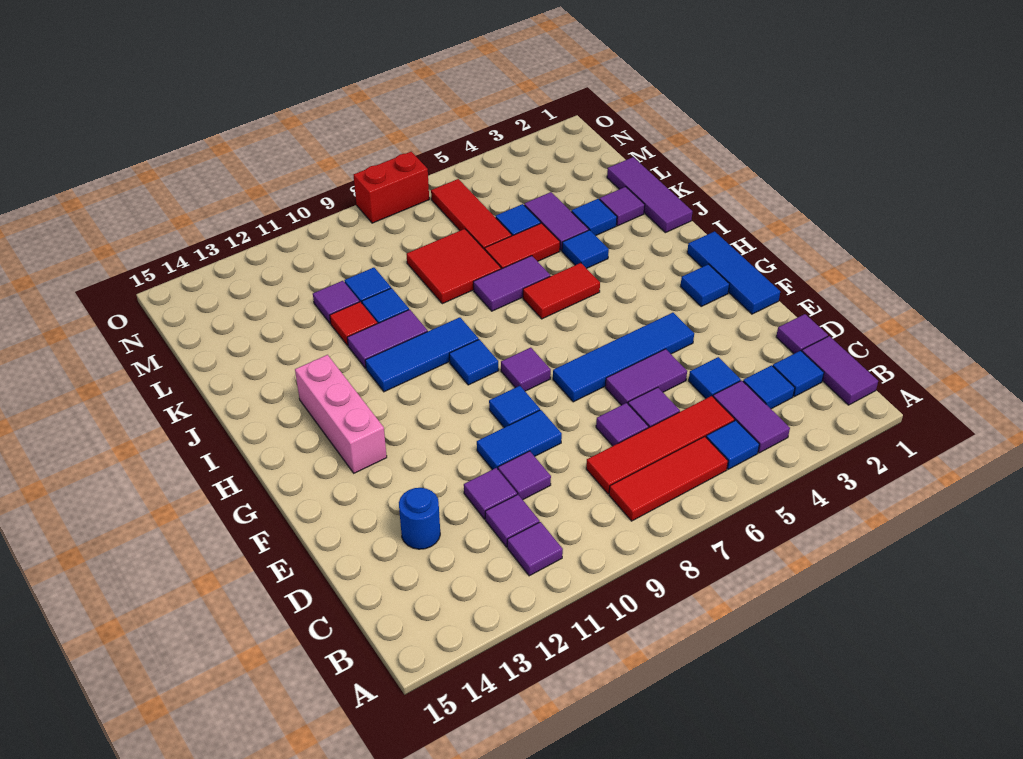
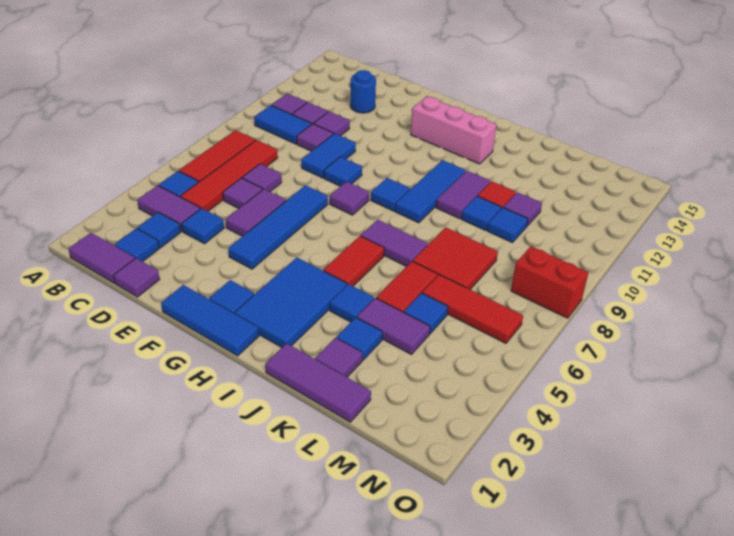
none -> blue 1x2 tile [254,105,312,144]
none -> blue 2x3 tile [235,257,347,347]
purple 1x2 tile [473,256,550,311] -> purple 1x2 tile turned to [361,220,428,267]
red 1x2 brick [354,152,429,223] -> red 1x2 brick turned to [511,246,588,318]

